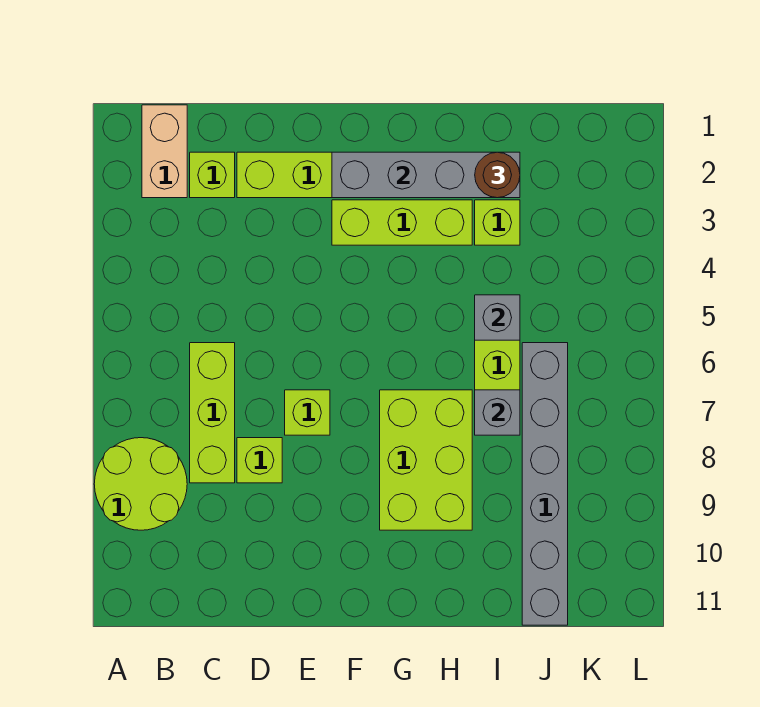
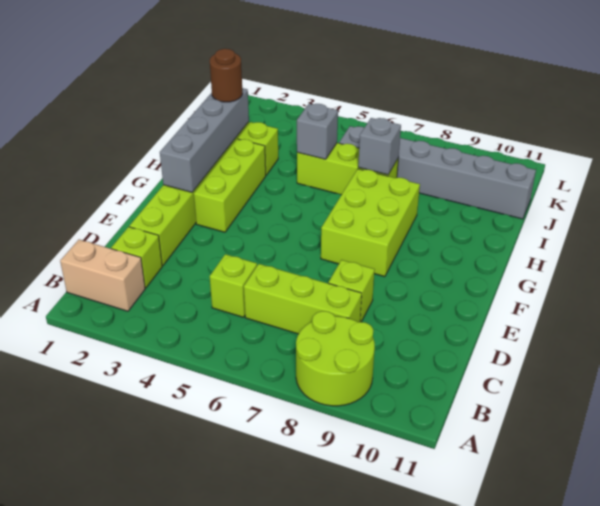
lime 1x1 brick [285,390,330,435] -> lime 1x1 brick moved to [210,254,257,317]
lime 2x3 brick [380,390,472,530] -> lime 2x3 brick turned to [321,169,420,277]

